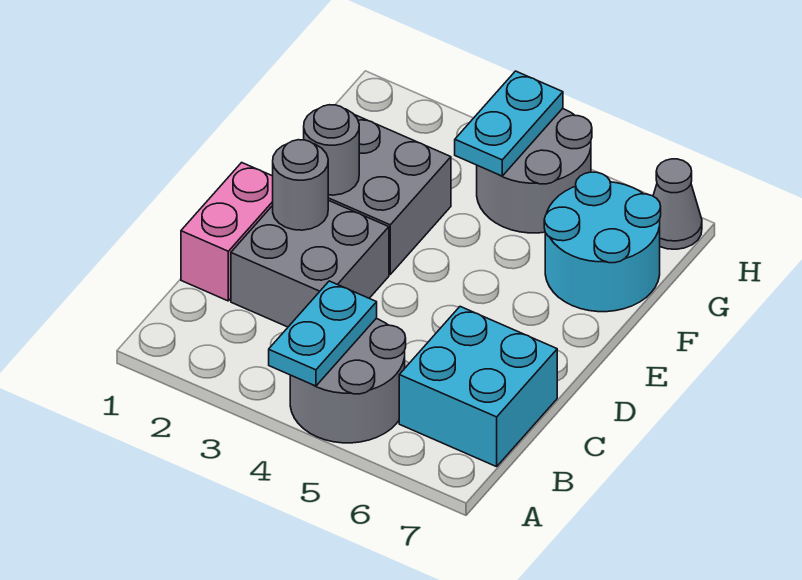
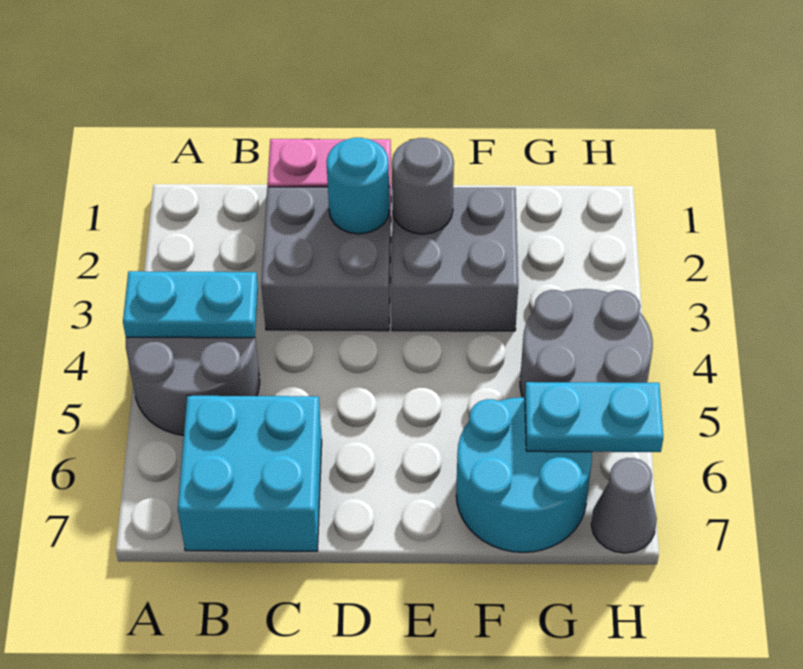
grey 1x1 round brick [272,140,328,230] -> cyan 1x1 round brick [326,138,389,234]
cyan 1x2 plate [455,71,563,176] -> cyan 1x2 plate moved to [525,382,663,452]

